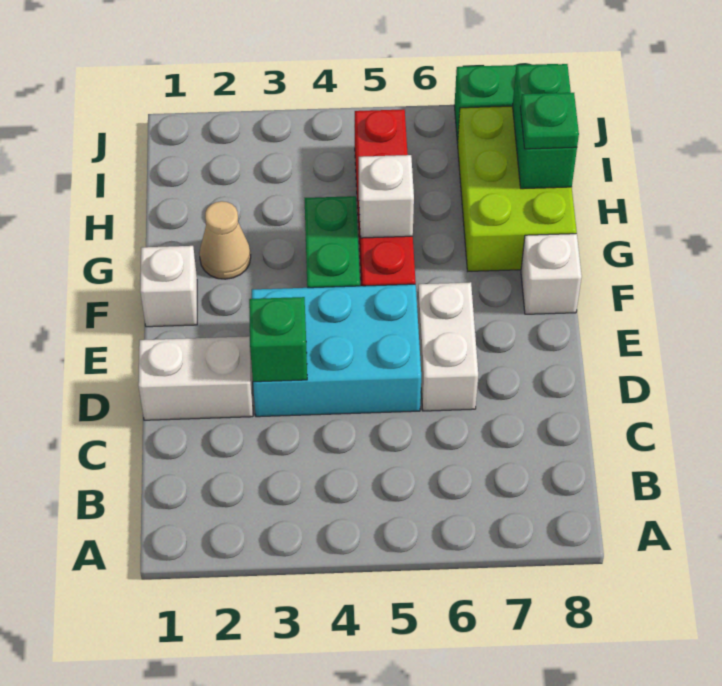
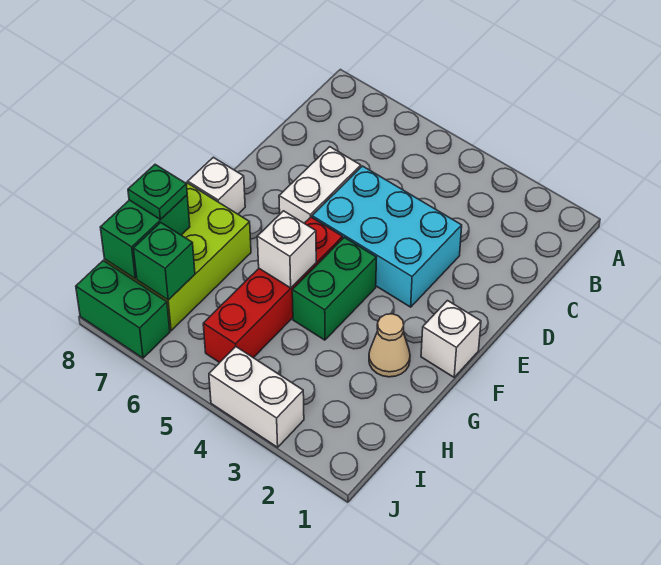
white 1x2 brick [138,336,253,420] -> white 1x2 brick moved to [209,347,304,447]
green 1x1 brick [249,297,307,382] -> green 1x1 brick moved to [133,223,195,300]

